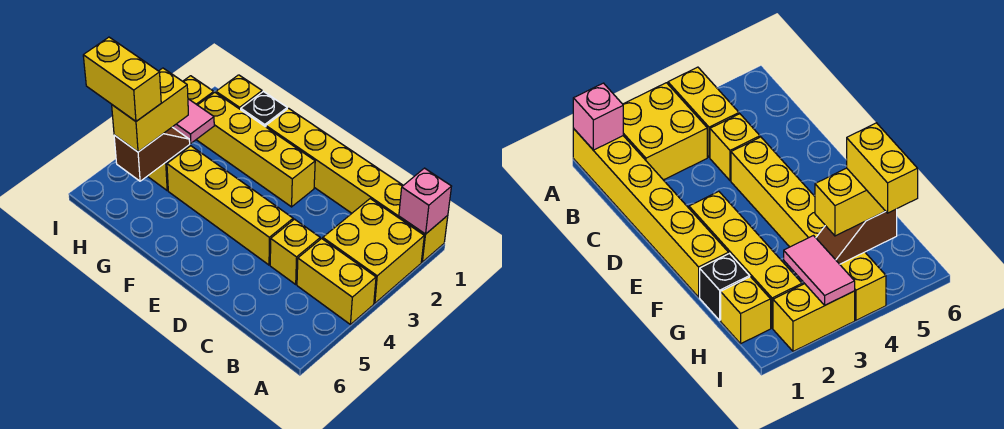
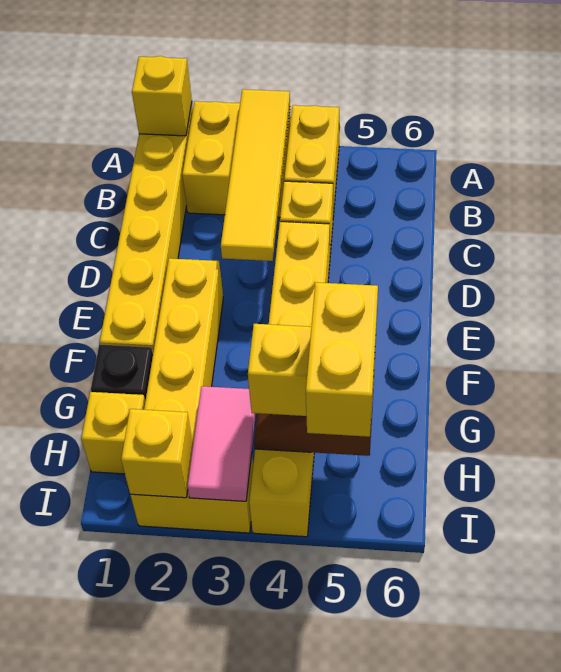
pink 1x1 brick [399,168,452,234] -> yellow 1x1 brick [132,56,192,136]
none -> yellow 1x4 tile [221,89,290,261]
none -> yellow 1x1 brick [121,409,193,498]

